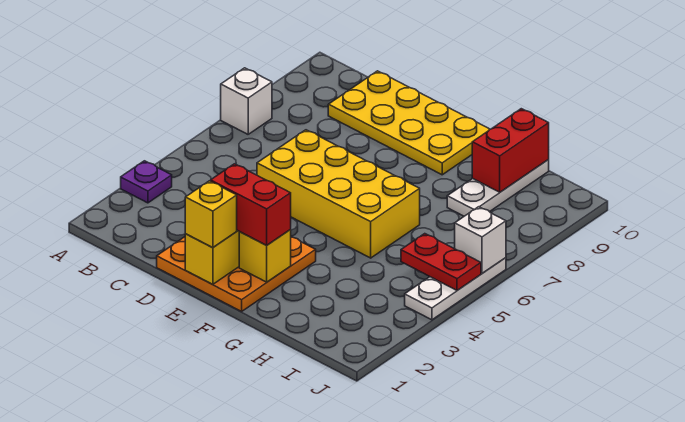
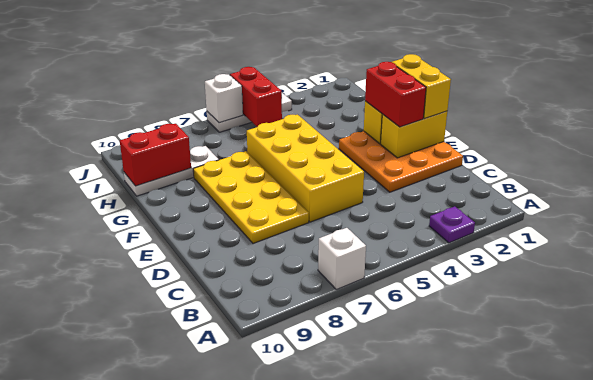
yellow 2x4 plate [328,71,490,175] -> yellow 2x4 plate moved to [193,151,309,243]
yellow 1x1 brick [185,181,237,248] -> yellow 1x2 brick [392,54,451,119]
red 1x2 plate [401,234,481,290] -> red 1x2 brick [230,67,282,127]

